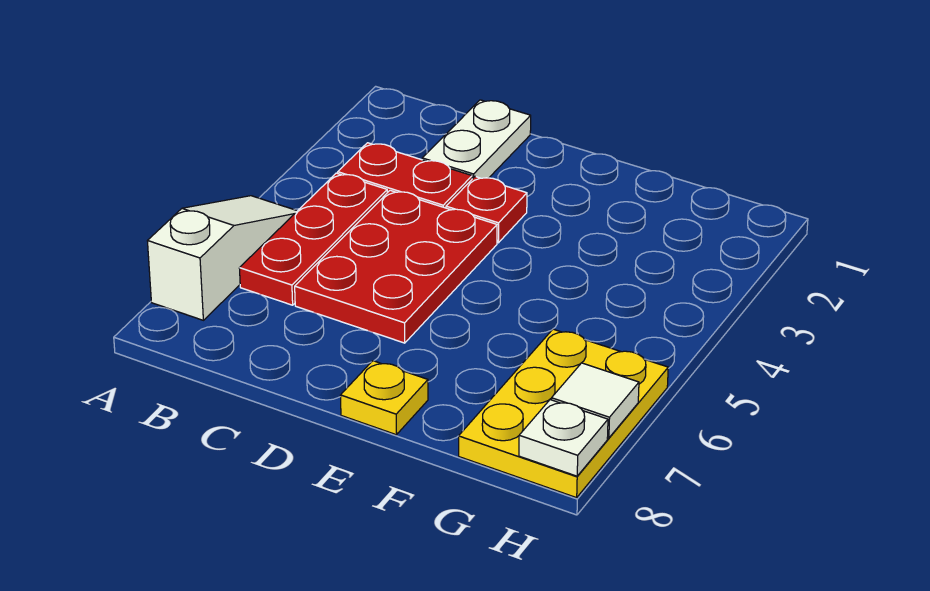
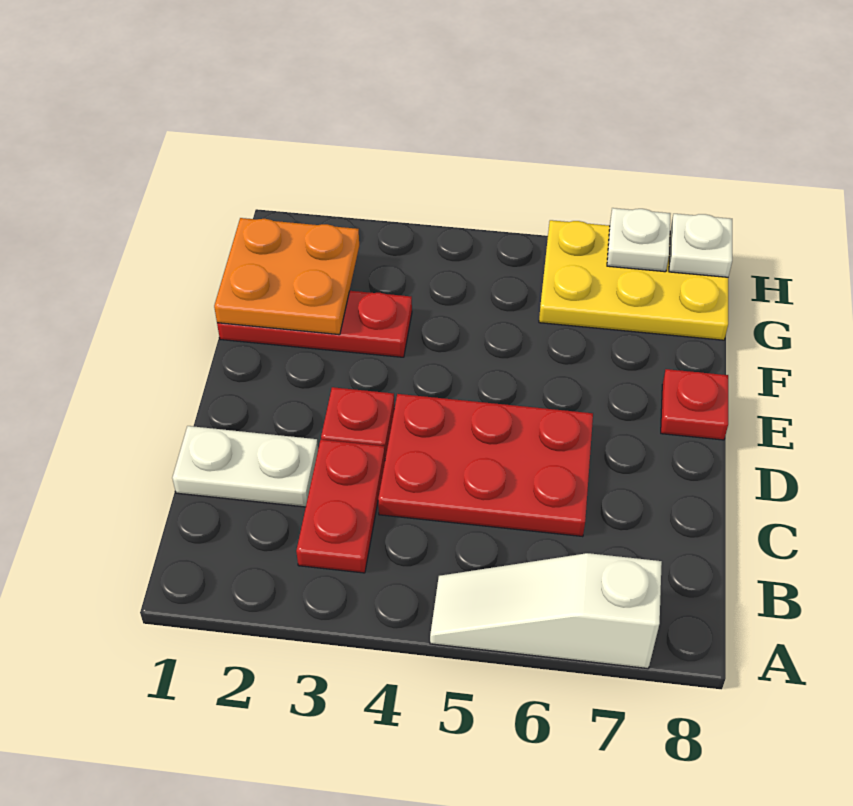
red 1x3 plate [239,173,387,305] -> red 1x3 plate moved to [217,291,412,357]
yellow 1x1 plate [340,361,428,435] -> red 1x1 plate [661,369,728,440]
none -> orange 2x2 plate [214,218,359,335]
white 1x1 tile [551,363,639,438] -> white 1x1 plate [607,208,670,272]

